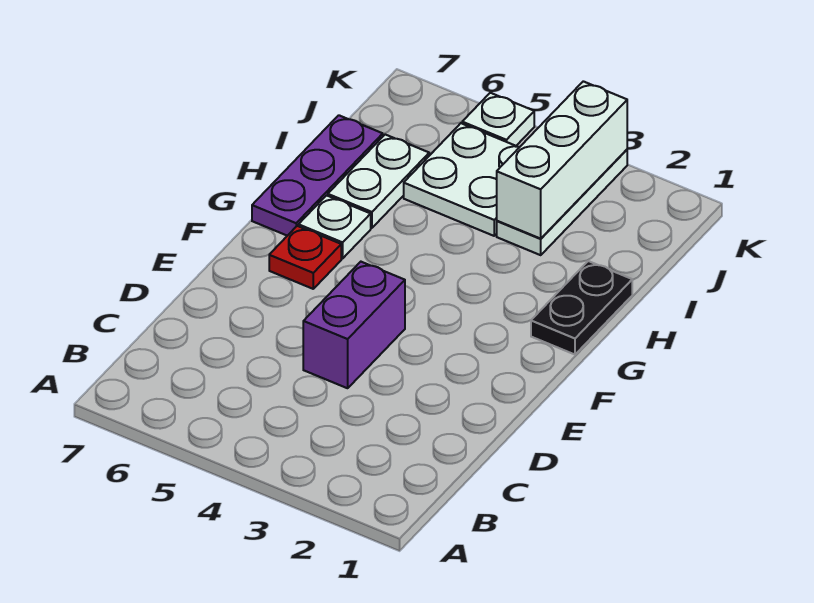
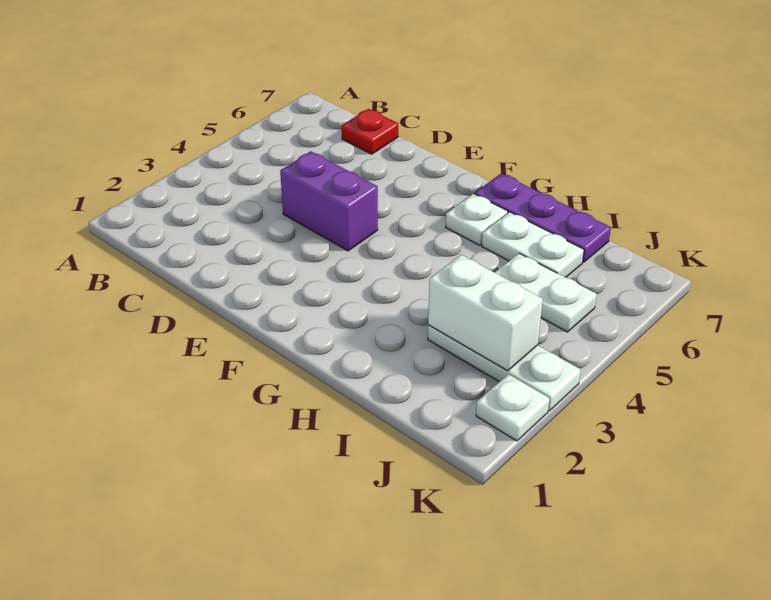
red 1x1 plate [269,226,341,289] -> red 1x1 plate moved to [342,109,398,154]
black 1x2 plate [531,261,632,355] -> none
white 1x3 brick [497,81,627,239] -> white 1x2 brick [428,255,543,371]
white 2x2 plate [404,123,519,236] -> white 1x2 plate [495,253,597,332]
white 1x1 plate [462,93,534,146] -> white 1x1 plate moved to [476,374,549,441]

